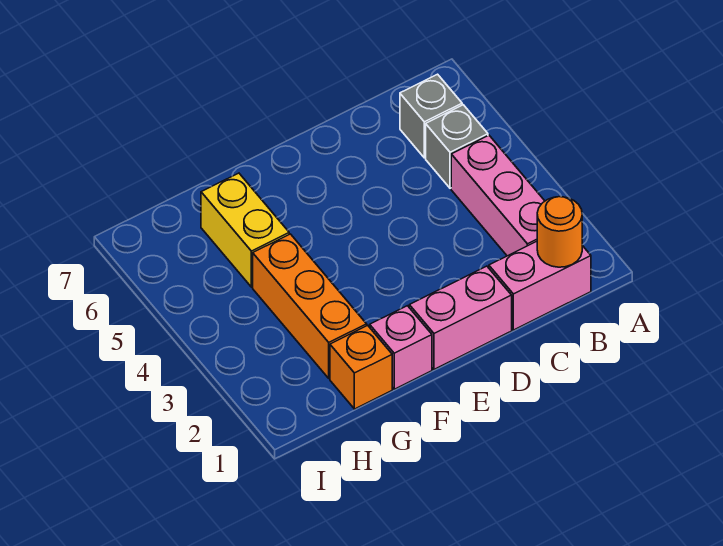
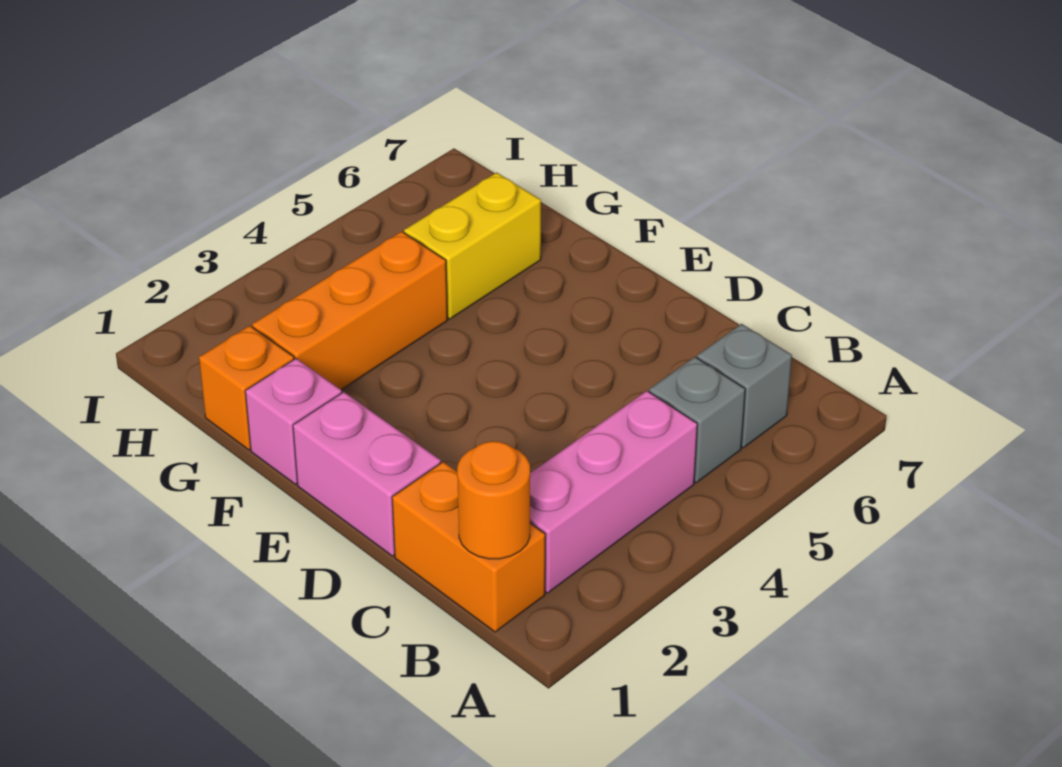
pink 1x2 brick [489,241,591,330] -> orange 1x2 brick [392,462,545,632]

